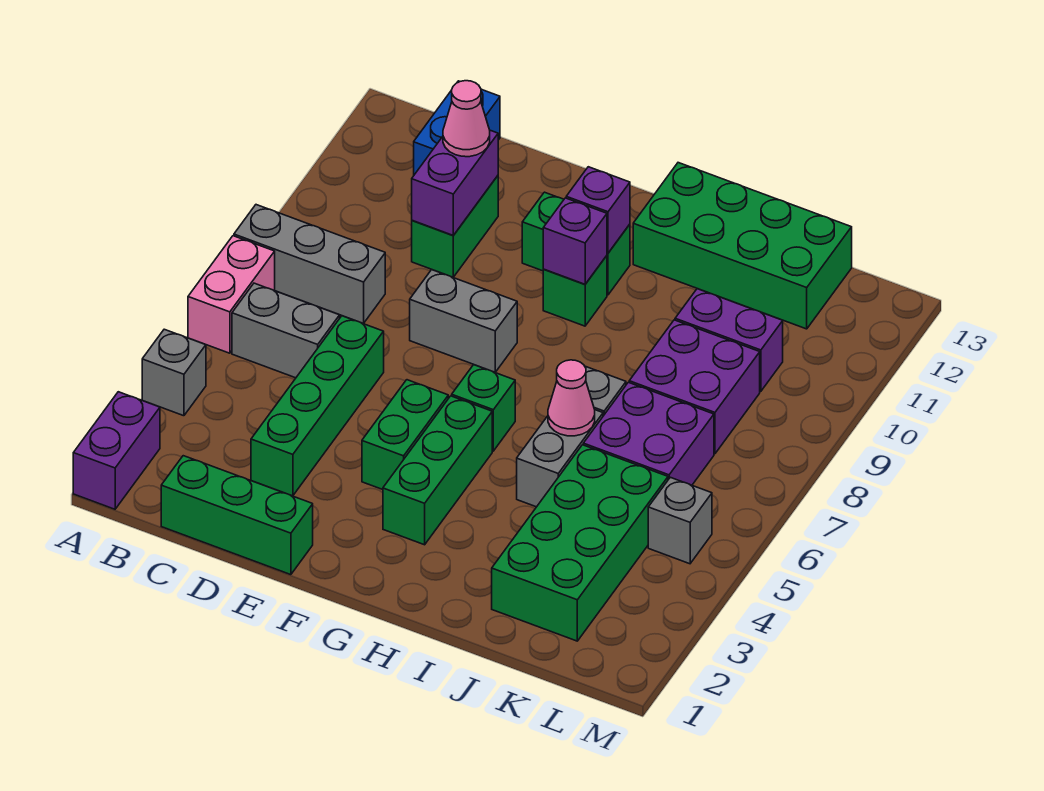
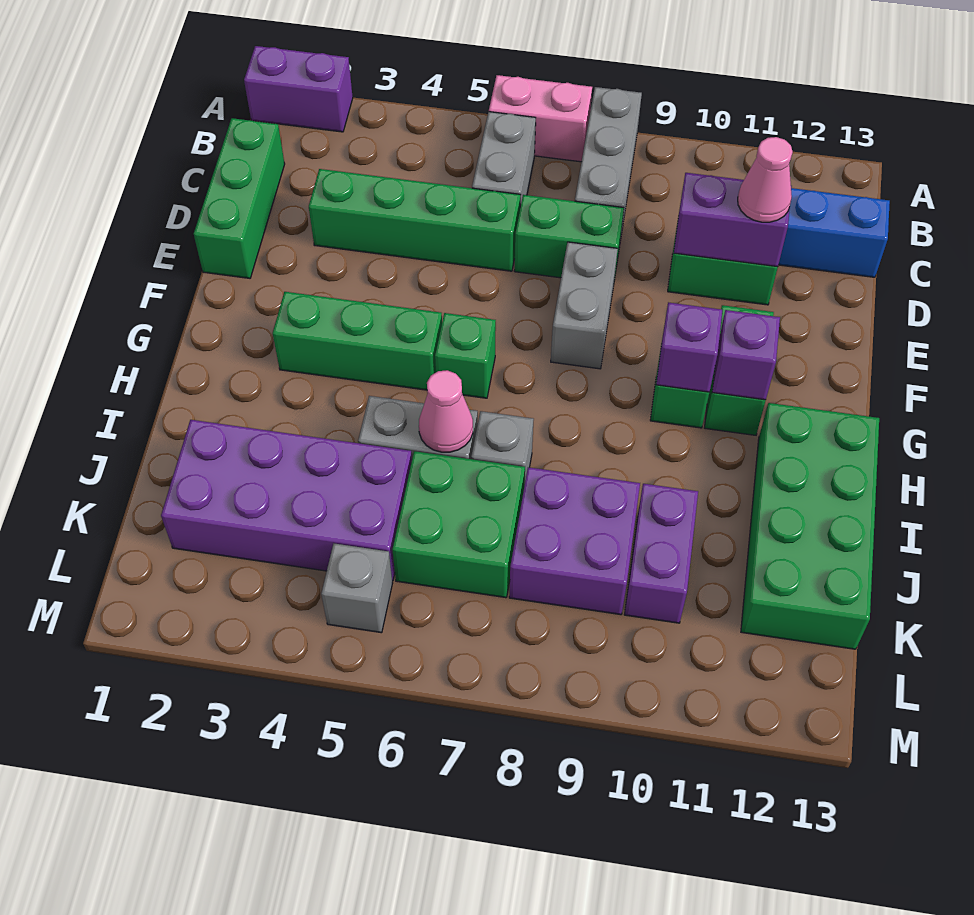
grey 1x1 brick [142,329,206,416] -> none
green 1x2 brick [362,380,448,490] -> green 1x2 brick moved to [514,195,624,280]
green 2x4 brick [492,445,668,641] -> purple 2x4 brick [161,420,412,581]
purple 2x2 brick [583,382,714,485] -> green 2x2 brick [392,451,525,598]

